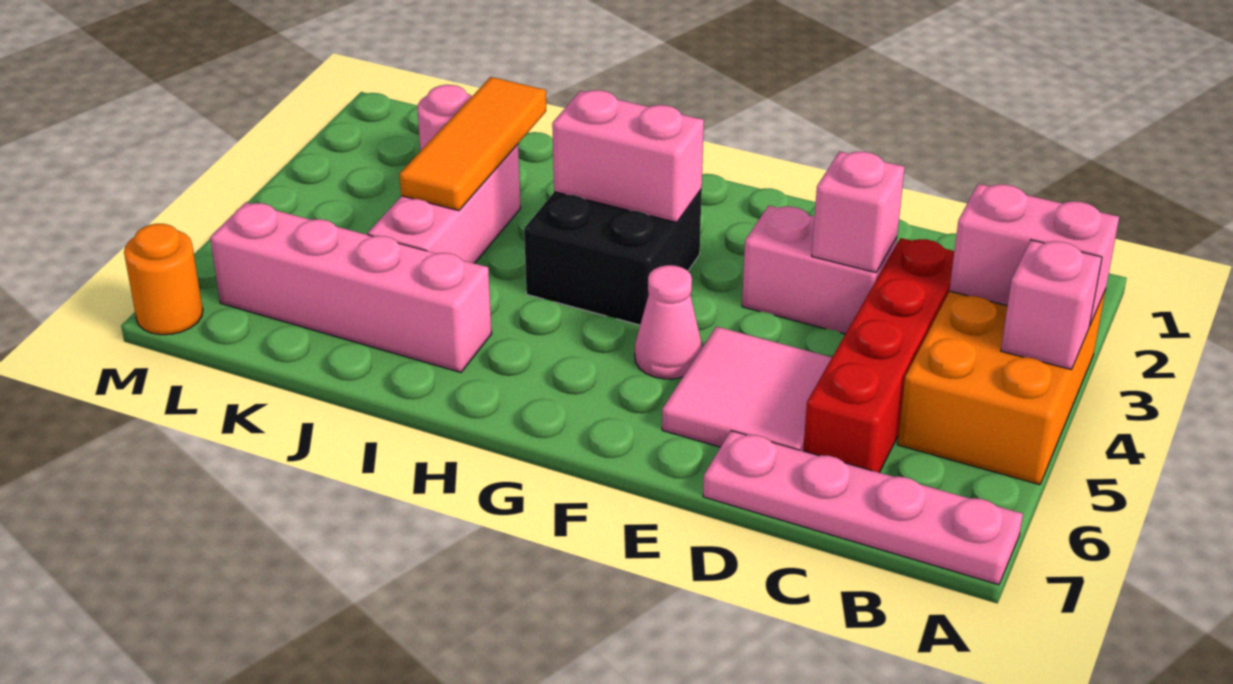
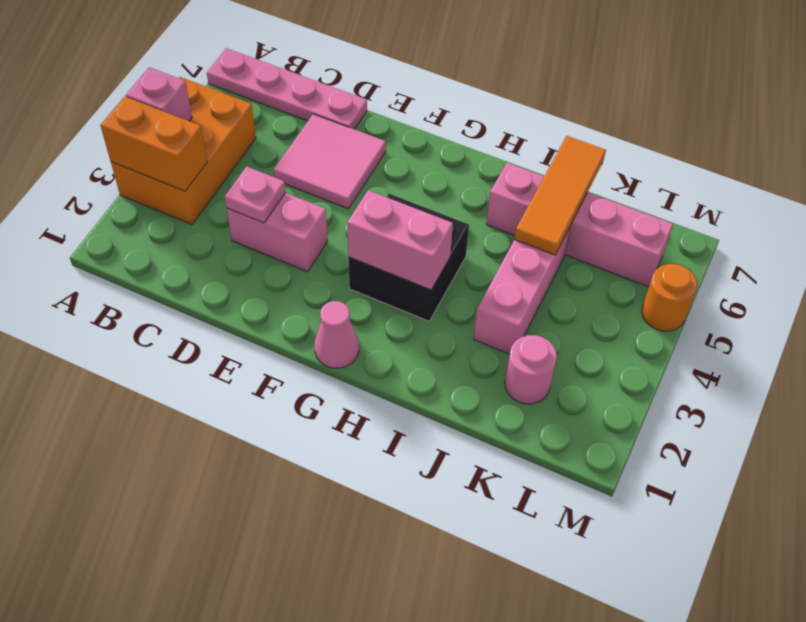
pink 1x2 brick [949,184,1119,326] -> orange 1x2 brick [100,96,207,191]
red 1x4 brick [803,238,954,473] -> none
pink 1x1 brick [812,151,905,273] -> pink 1x1 plate [225,167,285,223]
pink 1x1 cone [635,265,702,379] -> pink 1x1 cone moved to [315,301,359,368]
orange 1x3 tile [399,77,546,211] -> orange 1x3 tile moved to [514,136,606,255]
orange 1x1 round brick [124,224,203,335] -> orange 1x1 round brick moved to [642,264,697,331]

